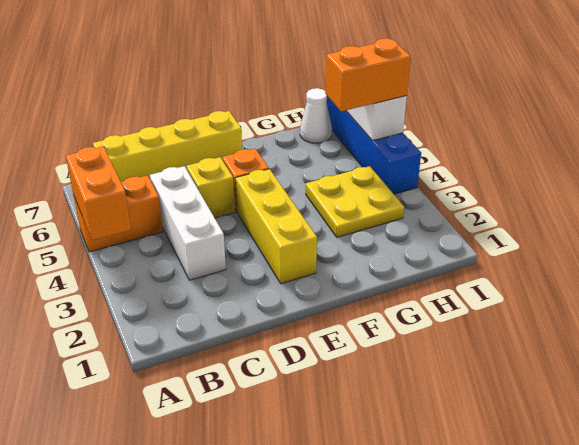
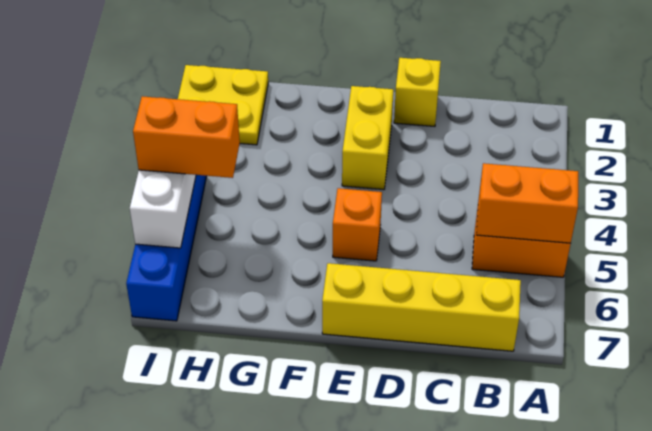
orange 1x2 brick [66,146,131,240] -> orange 1x2 brick turned to [476,163,578,243]
white 1x3 brick [150,166,226,280] -> none
yellow 1x1 brick [186,157,235,218] -> yellow 1x1 brick moved to [394,58,441,126]
yellow 1x3 brick [236,169,317,284] -> yellow 1x2 brick [342,86,393,190]
yellow 2x2 plate [306,166,404,237] -> yellow 2x2 plate moved to [178,65,268,145]
white 1x1 cone [300,88,332,143] -> none

